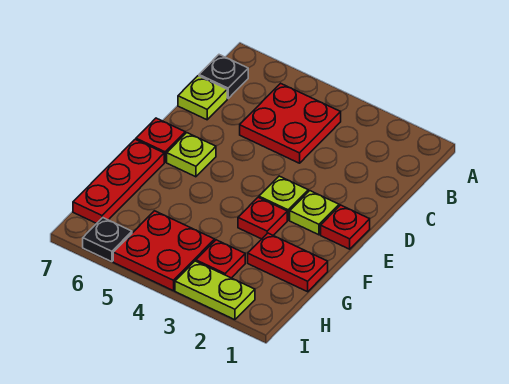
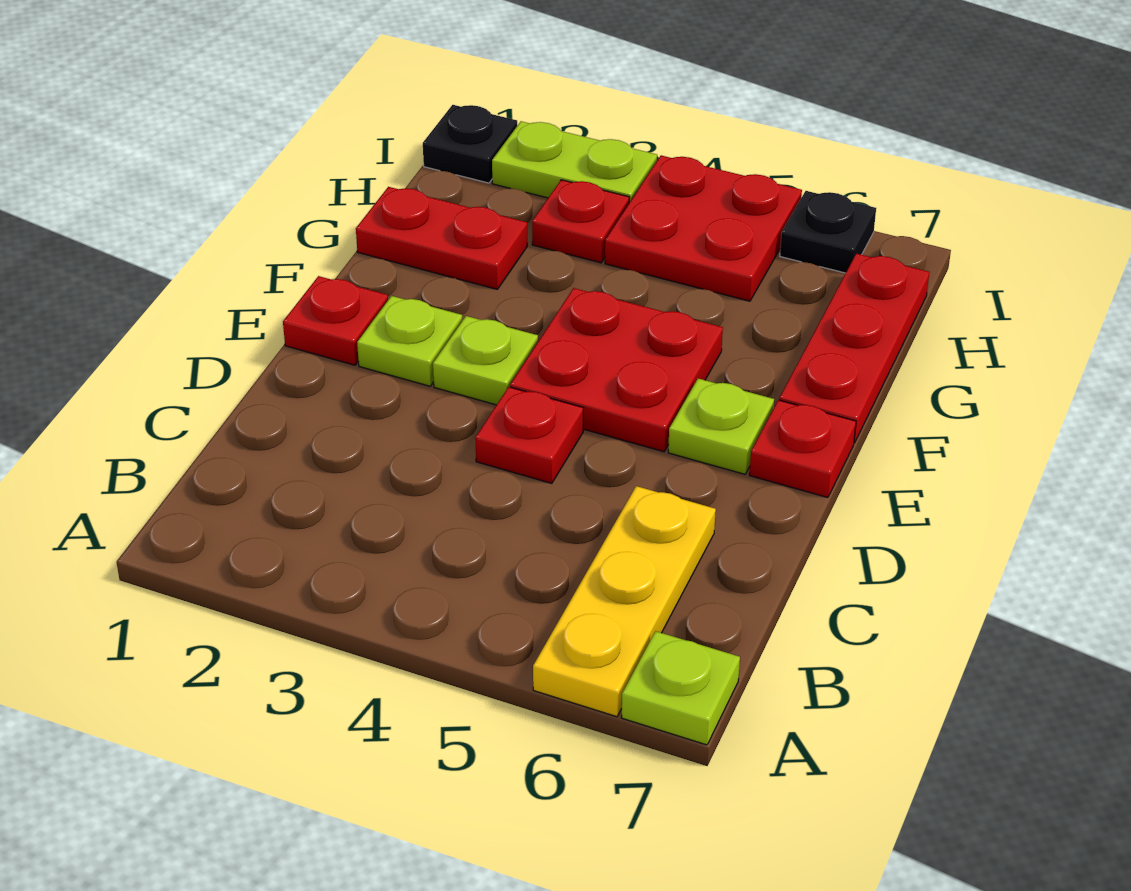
none -> yellow 1x3 plate [533,486,716,717]
red 2x2 plate [240,83,341,163] -> red 2x2 plate moved to [510,288,723,452]
black 1x1 plate [199,55,248,98] -> black 1x1 plate moved to [423,105,517,183]
lime 1x1 plate [178,76,227,120] -> lime 1x1 plate moved to [622,631,740,745]
red 1x1 plate [238,197,287,239] -> red 1x1 plate moved to [475,387,584,484]

